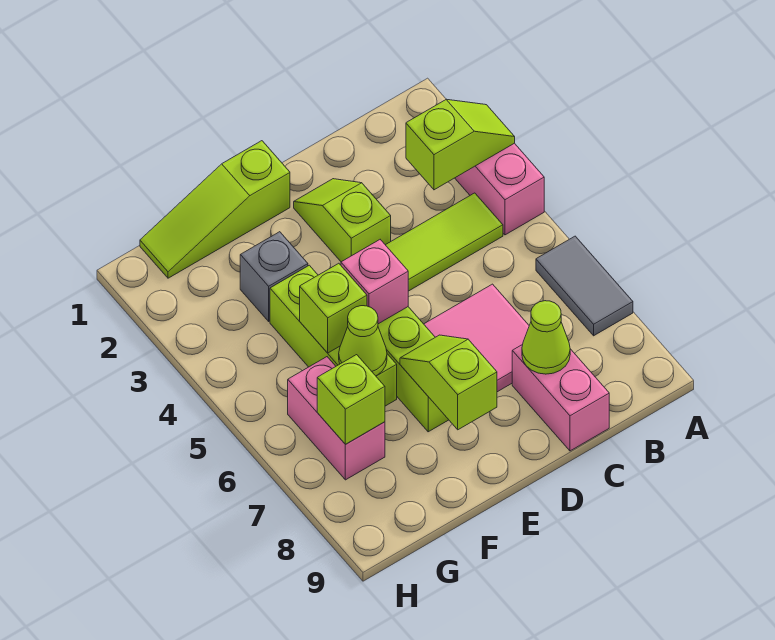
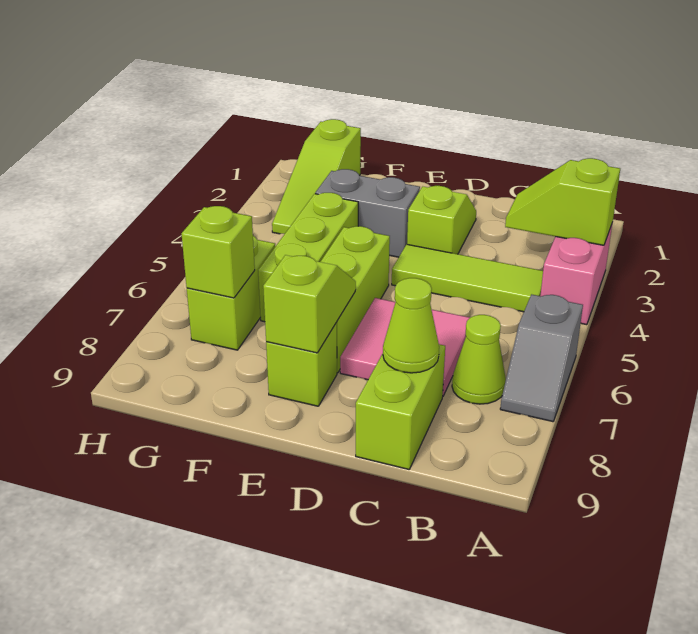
lime 1x2 slope [406,99,515,190] -> lime 1x2 slope turned to [505,158,620,245]
grey 1x2 tile [536,236,633,336] -> grey 1x2 slope [500,294,583,422]
pink 1x2 brick [512,344,609,451] -> lime 1x2 brick [356,344,445,469]
lime 1x3 slope [140,141,290,278] -> lime 1x3 slope turned to [272,119,361,234]
pink 1x1 brick [341,240,408,324] -> none
grey 1x1 brick [240,232,308,321] -> grey 1x2 brick [315,169,420,257]
lime 1x1 brick [300,263,367,353] -> lime 1x1 brick moved to [266,323,337,406]
lime 1x1 cone [339,306,387,376] -> lime 1x1 cone moved to [452,315,506,404]
pink 1x2 brick [288,357,385,480] -> lime 1x2 brick [187,236,275,350]

